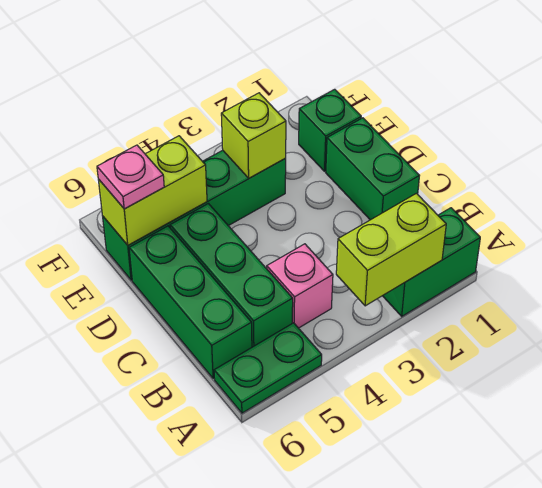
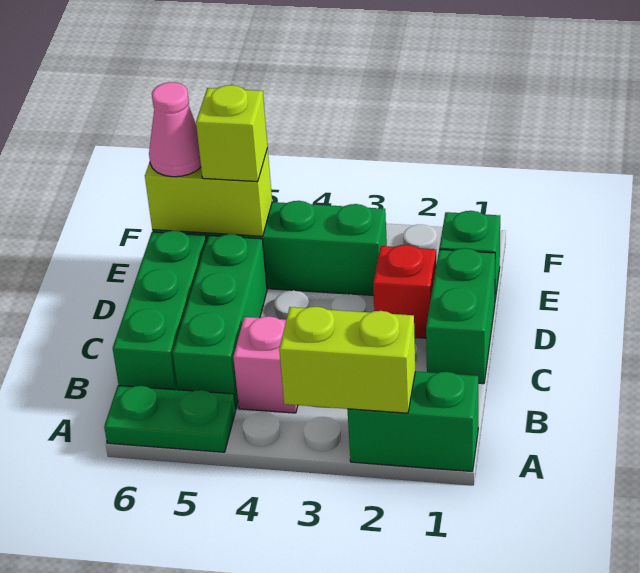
none -> red 1x1 brick [373,245,436,338]
lime 1x1 brick [221,93,286,178] -> lime 1x1 brick moved to [196,85,268,182]
pink 1x1 plate [97,145,164,209] -> pink 1x1 cone [149,82,201,177]

